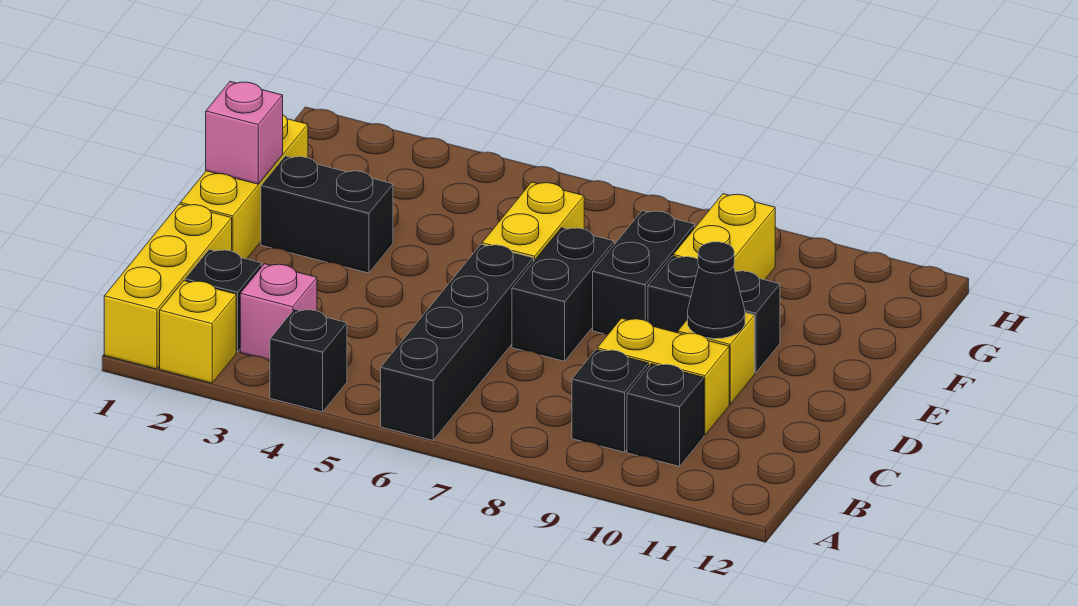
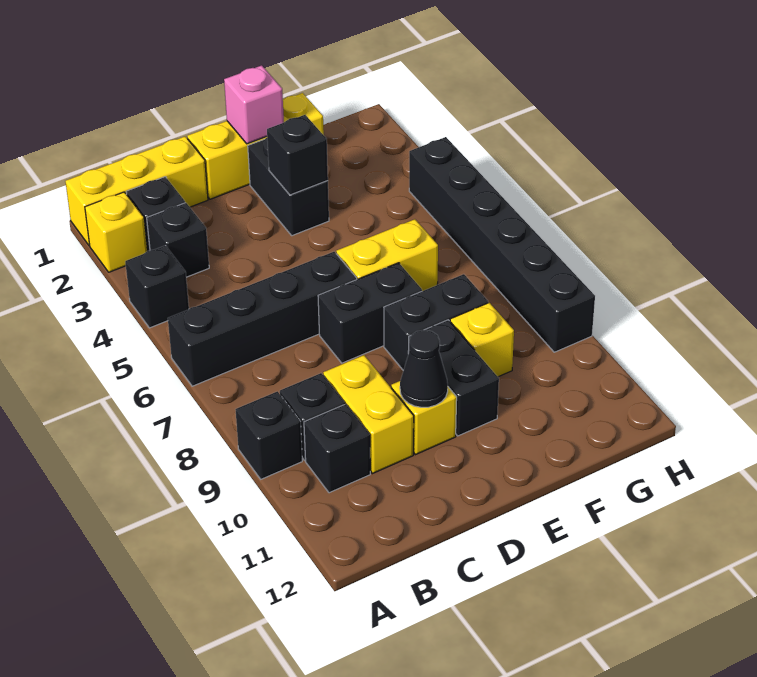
none -> black 1x1 brick [235,391,302,479]
pink 1x1 brick [240,264,317,361] -> black 1x1 brick [147,203,209,277]
none -> black 1x1 brick [267,115,328,195]
yellow 1x2 brick [673,194,775,280] -> yellow 1x1 brick [450,303,514,377]
none -> black 1x6 brick [409,137,595,352]

